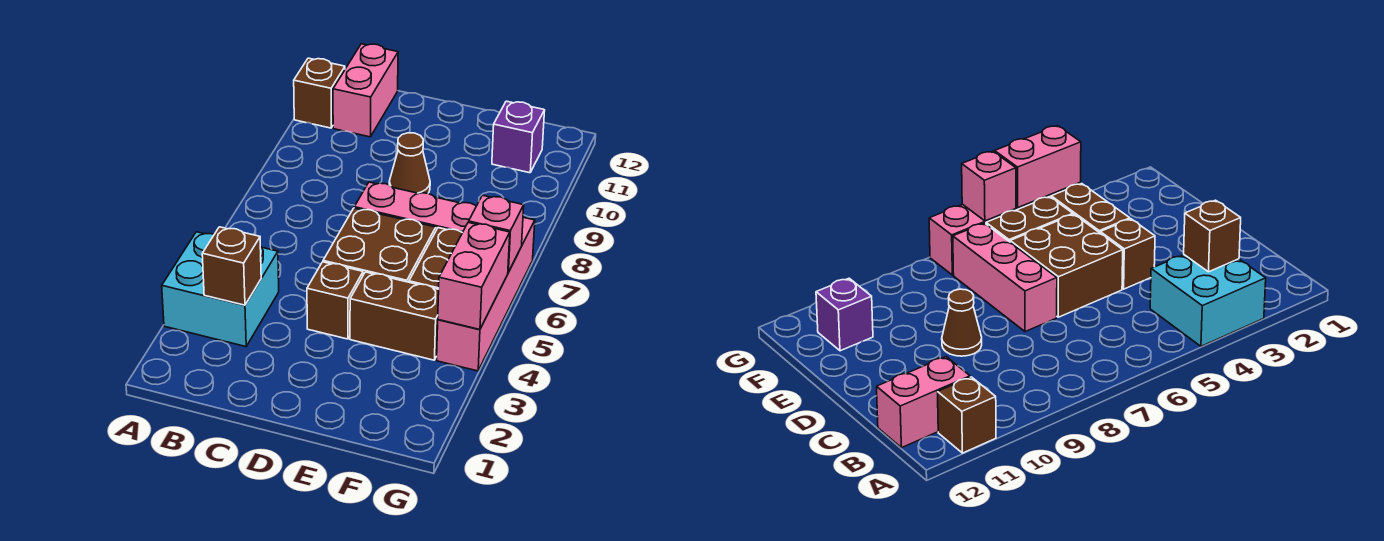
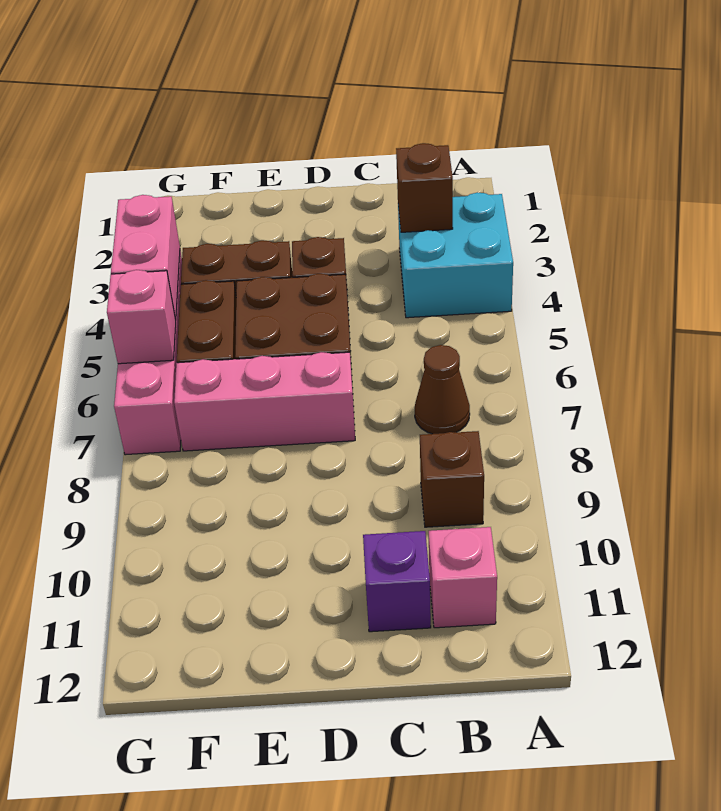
brown 1x1 brick [294,58,345,128] -> brown 1x1 brick moved to [420,431,484,527]
pink 1x2 brick [333,44,398,137] -> pink 1x1 brick [429,527,497,628]
brown 1x1 cone [389,133,430,193] -> brown 1x1 cone moved to [415,345,470,434]
purple 1x1 brick [492,101,545,173] -> purple 1x1 brick moved to [363,531,431,632]

